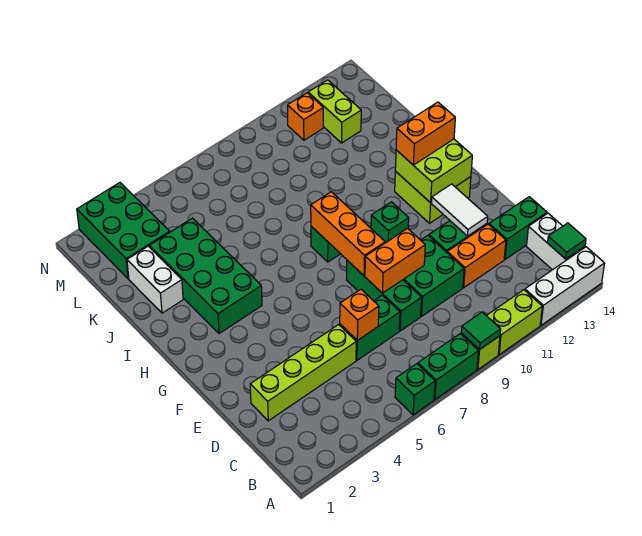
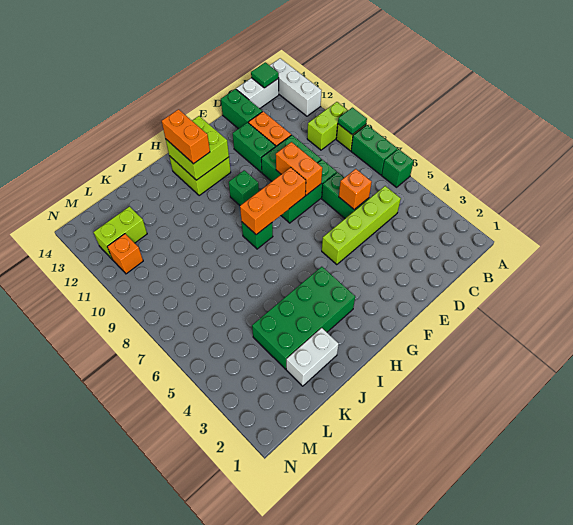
lime 1x2 brick [486,290,542,355] -> lime 1x2 brick turned to [307,102,348,150]
lime 1x4 brick [250,325,356,421] -> lime 1x4 brick turned to [322,186,401,265]
white 1x2 tile [431,184,488,236] -> none
green 2x3 brick [77,183,170,279] -> none

